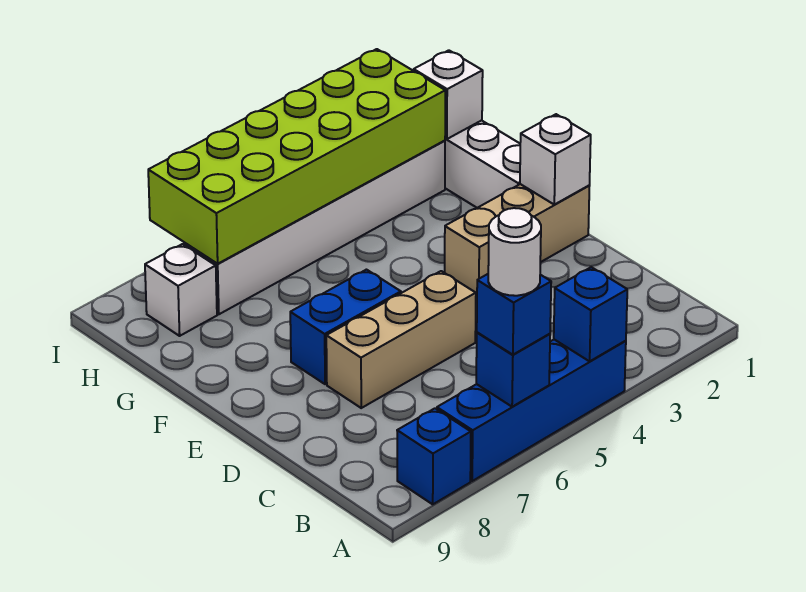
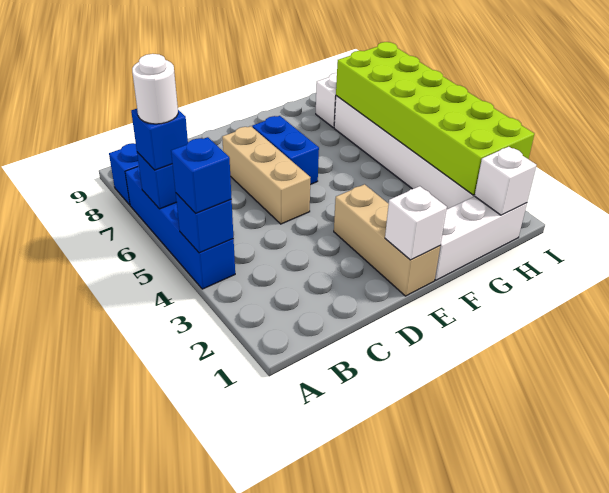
none -> blue 1x1 brick [171,137,232,213]

